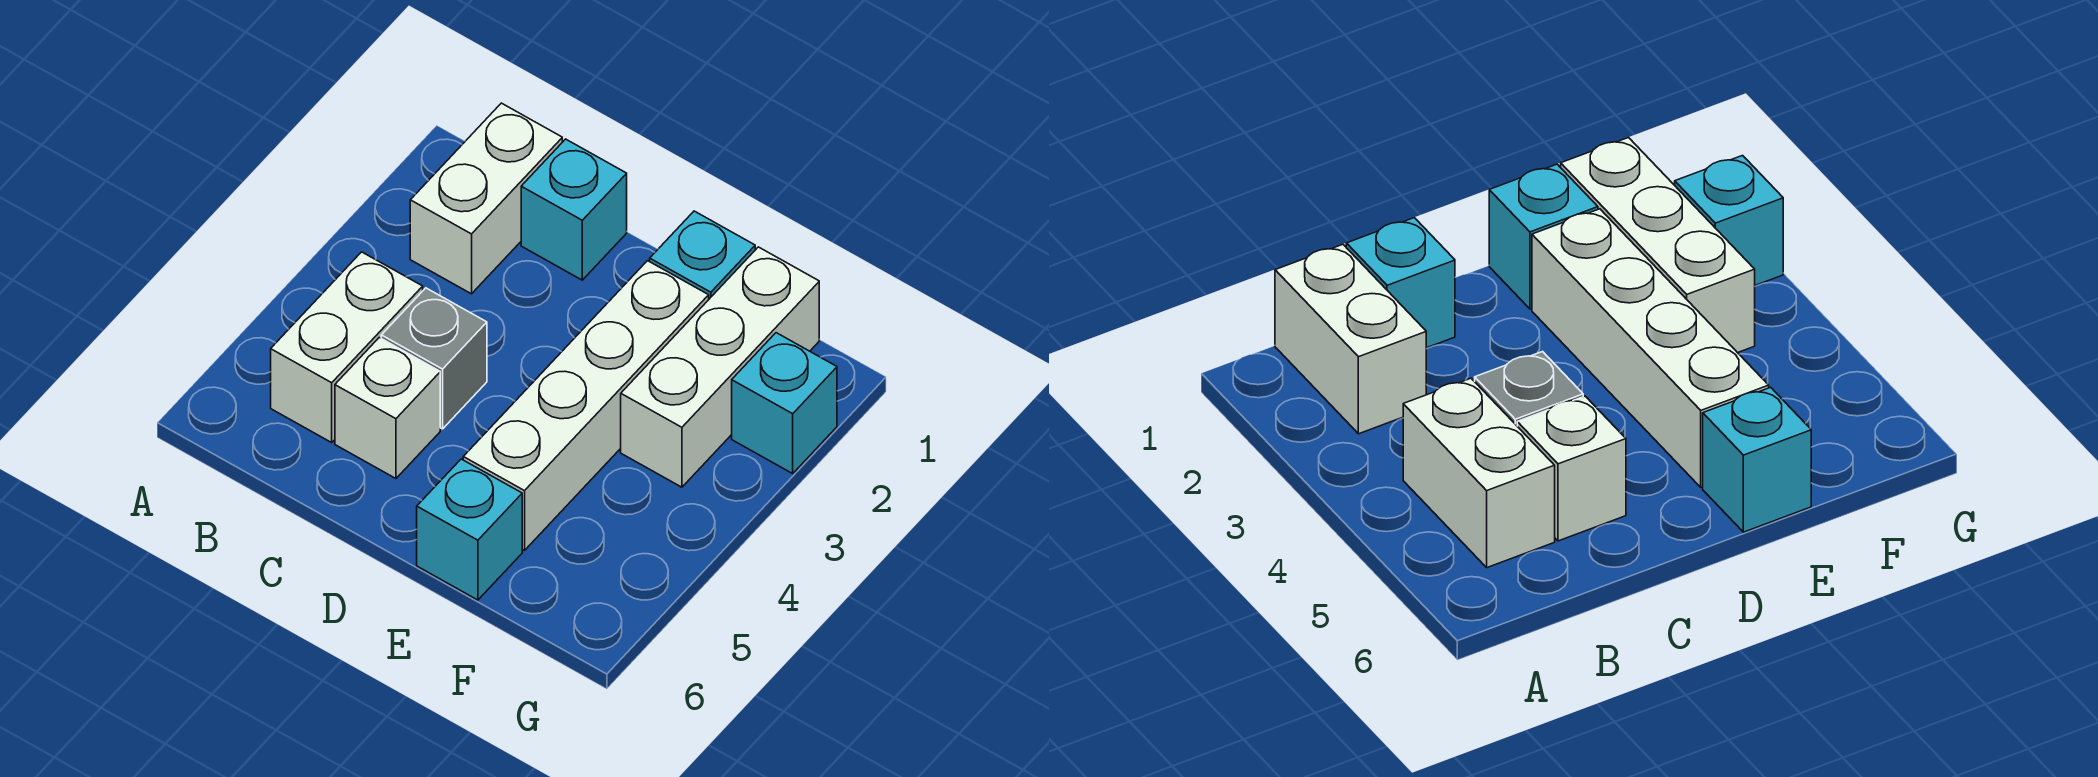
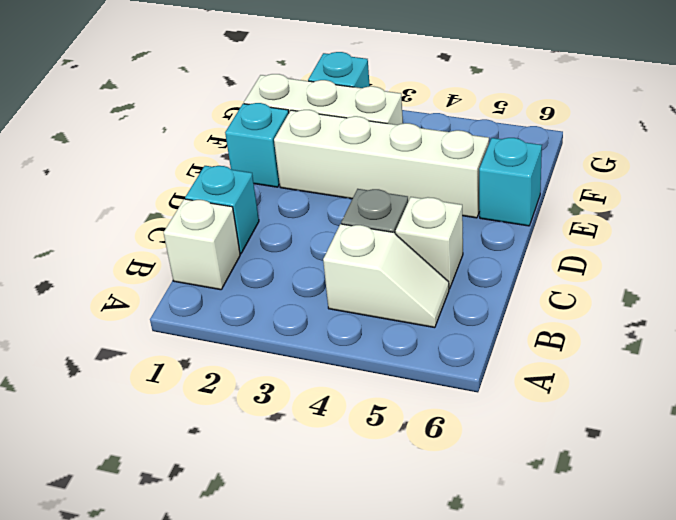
white 1x2 brick [410,103,562,294] -> white 1x1 brick [164,199,240,290]
white 1x2 brick [271,252,423,442] -> white 1x2 slope [323,224,449,328]

